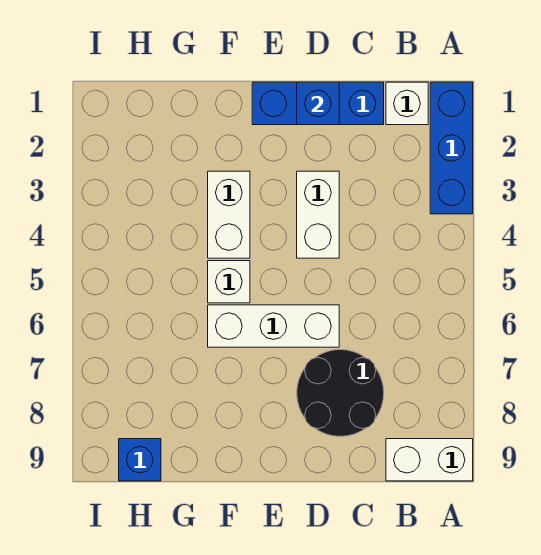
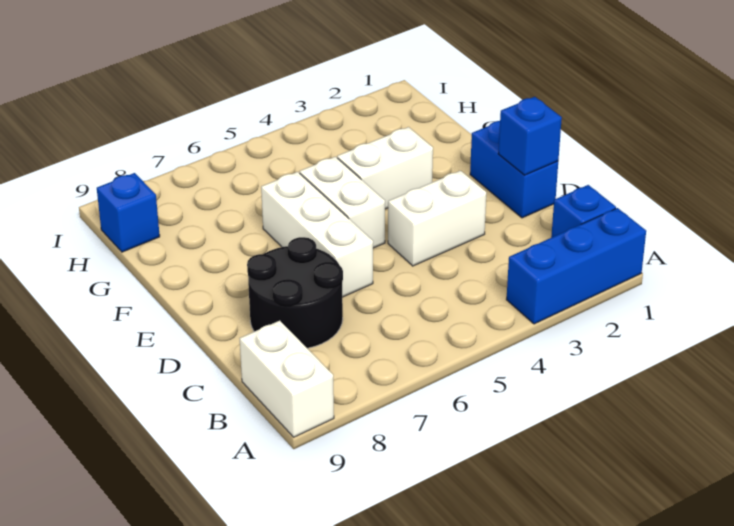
white 1x1 brick [386,82,428,125] -> blue 1x1 brick [551,185,616,238]
blue 1x3 brick [252,82,384,125] -> blue 1x2 brick [470,121,558,218]
white 1x1 brick [208,261,250,303] -> white 1x2 brick [300,157,385,248]

